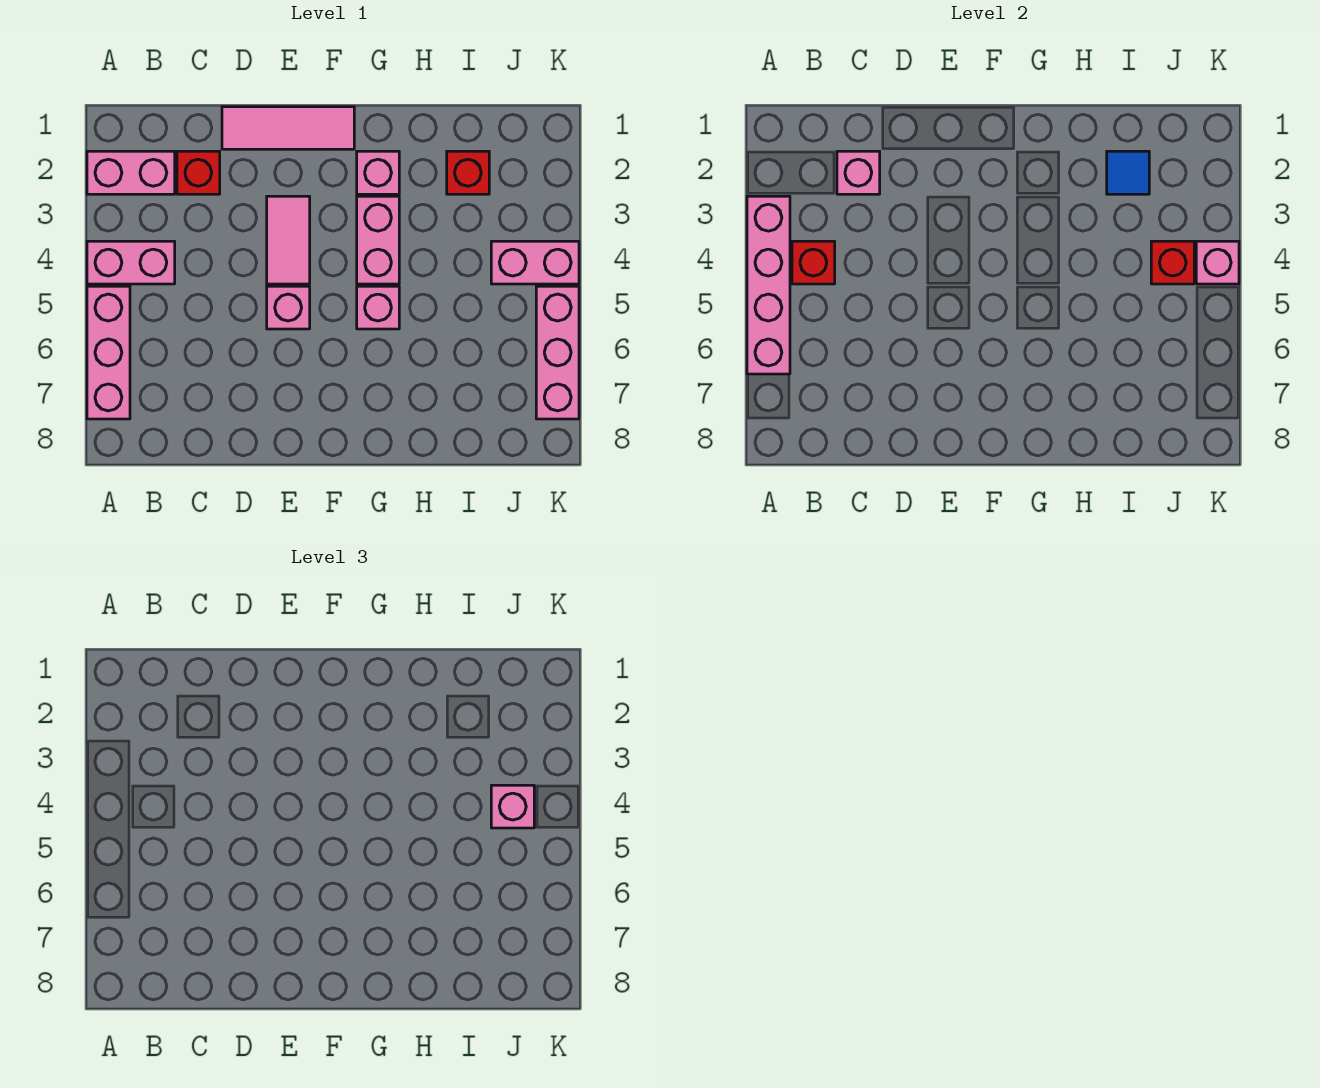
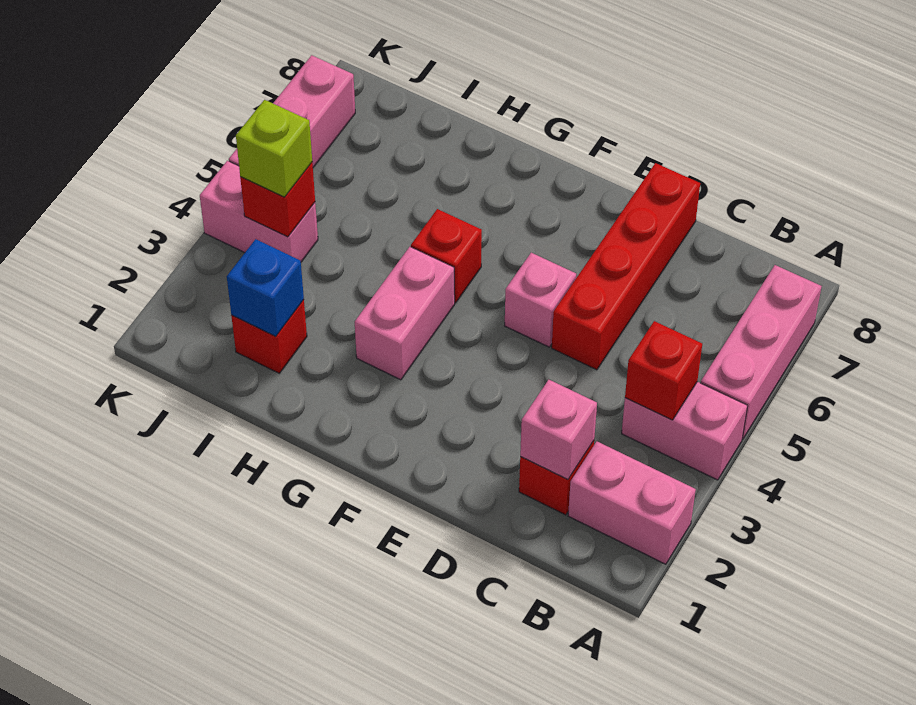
pink 1x4 brick [747,196,790,374] -> none
pink 1x3 tile [222,107,354,149] -> none
none -> red 1x4 brick [552,163,700,370]
pink 1x2 tile [267,196,310,284] -> none
pink 1x1 brick [357,151,399,194] -> none
pink 1x1 brick [357,286,399,329] -> red 1x1 brick [411,209,482,303]
blue 1x1 tile [1107,151,1149,194] -> blue 1x1 brick [227,239,304,336]
pink 1x1 brick [491,785,534,828] -> lime 1x1 brick [236,100,312,197]
pink 1x1 brick [1196,241,1239,284] -> none

